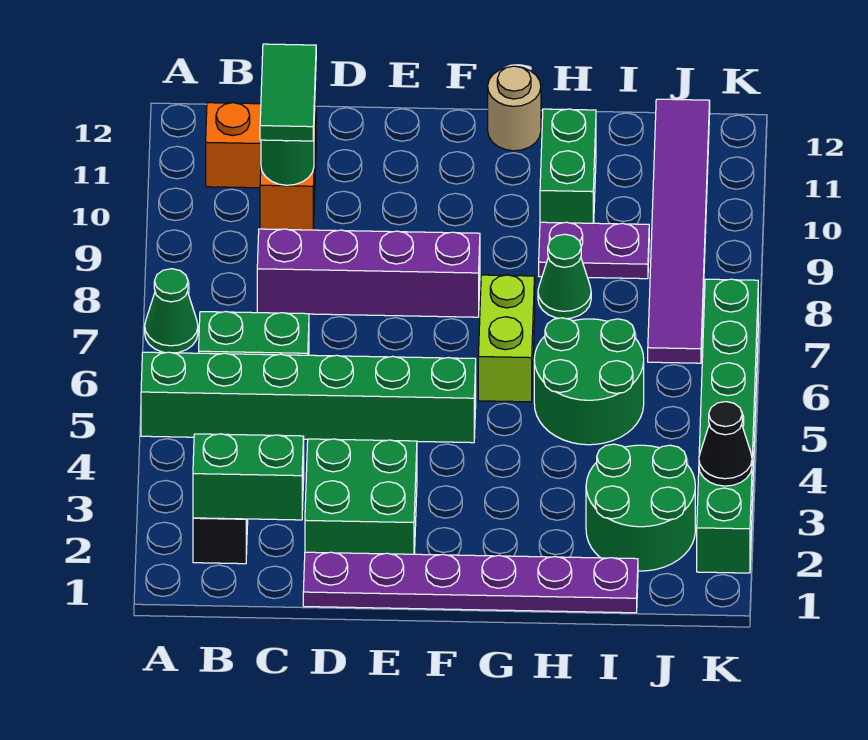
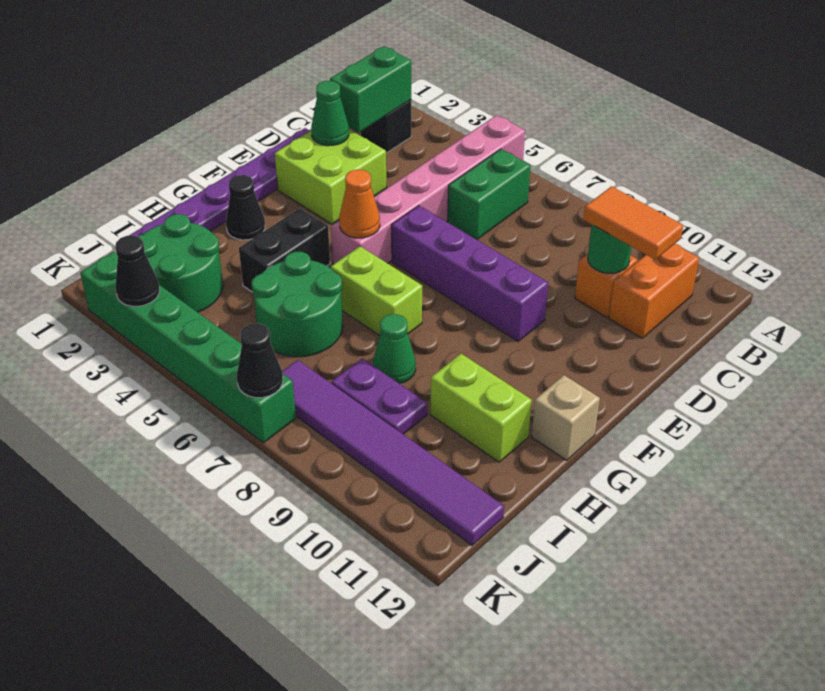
green 1x6 brick [141,352,476,443] -> pink 1x6 brick [331,115,525,264]
green 1x1 cone [145,269,198,353] -> green 1x1 cone moved to [311,81,349,146]
purple 1x4 brick [257,229,480,317] -> purple 1x4 brick turned to [391,206,548,341]
green 1x2 tile [260,44,316,141] -> orange 1x2 tile [584,186,683,259]
green 2x2 brick [305,439,417,554] -> lime 2x2 brick [275,129,387,224]
none -> orange 1x1 cone [339,170,380,238]
none -> black 1x1 cone [226,175,265,240]
none -> black 1x2 brick [239,208,330,292]
tan 1x1 round brick [488,66,541,151] -> tan 1x1 brick [532,375,600,460]
purple 1x2 plate [539,222,649,279] -> purple 1x2 plate turned to [332,358,427,434]
green 1x2 brick [540,109,596,223] -> lime 1x2 brick [430,354,532,462]
none -> black 1x1 cone [237,323,283,398]

